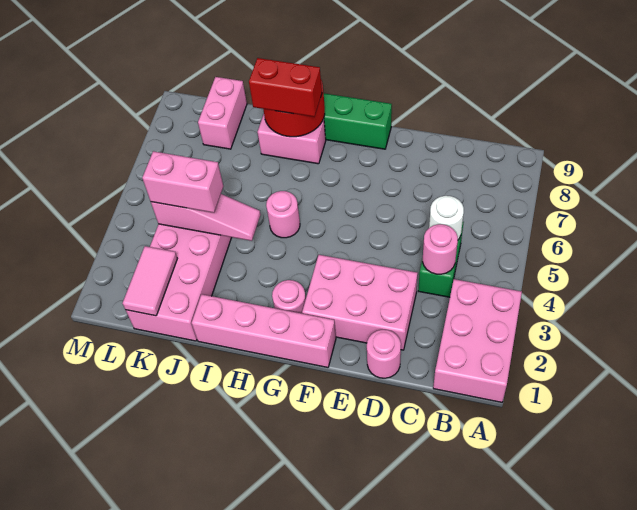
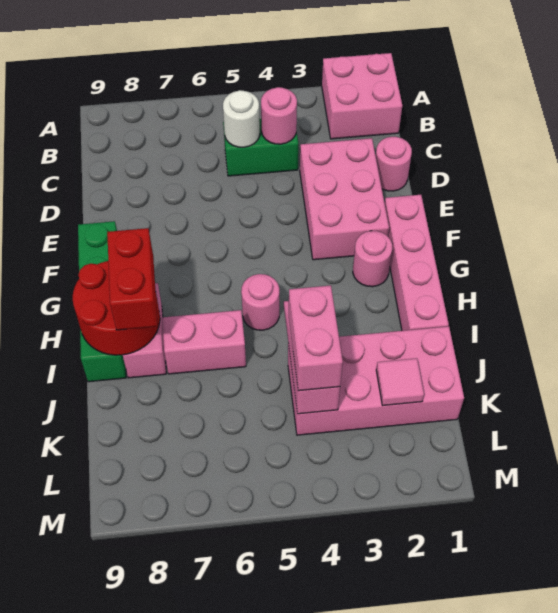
pink 2x3 brick [433,279,522,402] -> pink 2x2 brick [322,53,402,139]
pink 1x2 tile [123,246,177,316] -> pink 1x1 tile [376,358,424,406]
pink 1x2 brick [198,77,247,149] -> pink 1x2 brick moved to [162,310,246,374]

